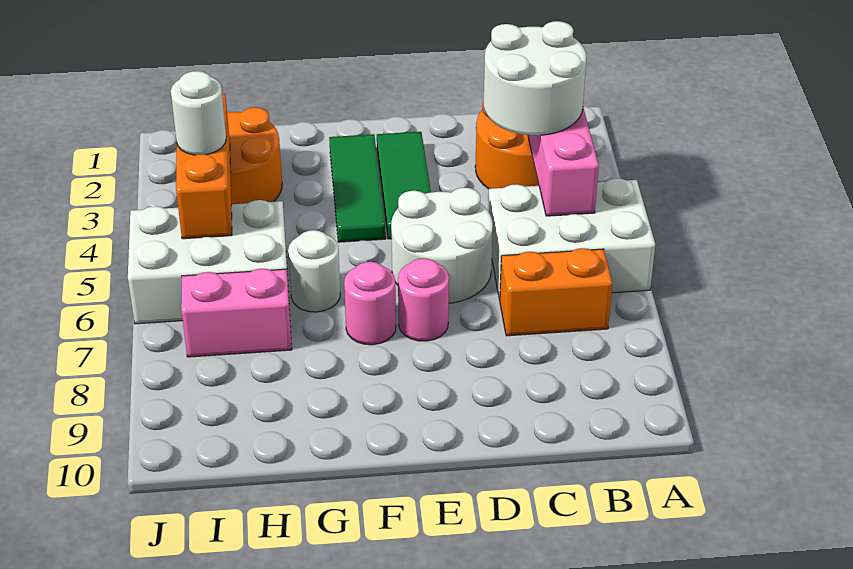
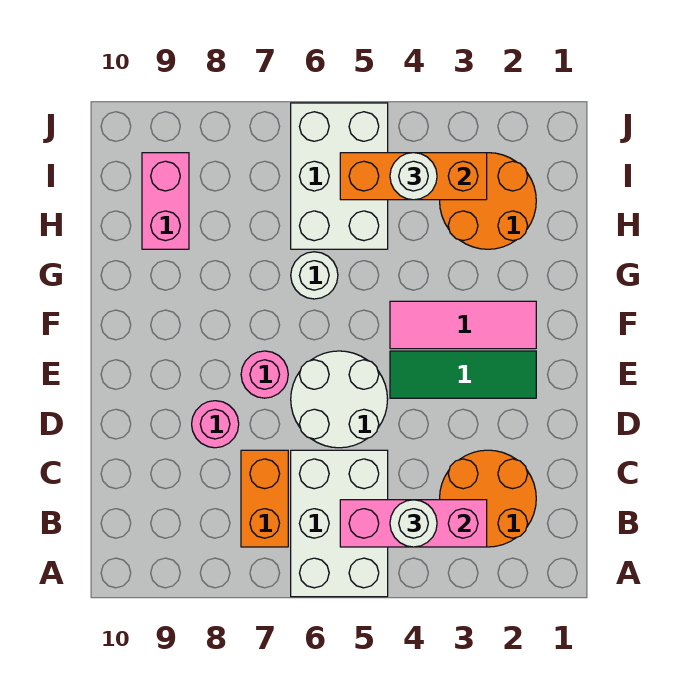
white 2x2 round brick [484,21,586,135] -> white 1x1 round brick [390,500,437,547]
green 1x3 tile [329,134,386,242] -> pink 1x3 tile [390,301,536,349]
pink 1x1 round brick [344,262,396,345] -> pink 1x1 round brick moved to [192,401,239,448]
pink 1x2 brick [181,269,292,357] -> pink 1x2 brick moved to [142,153,189,249]

